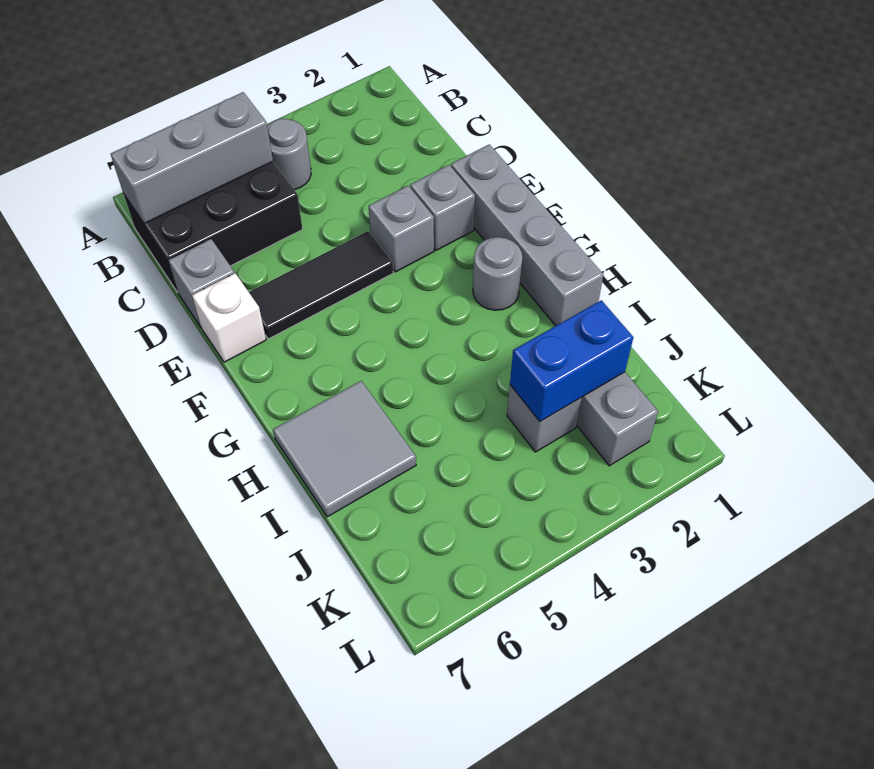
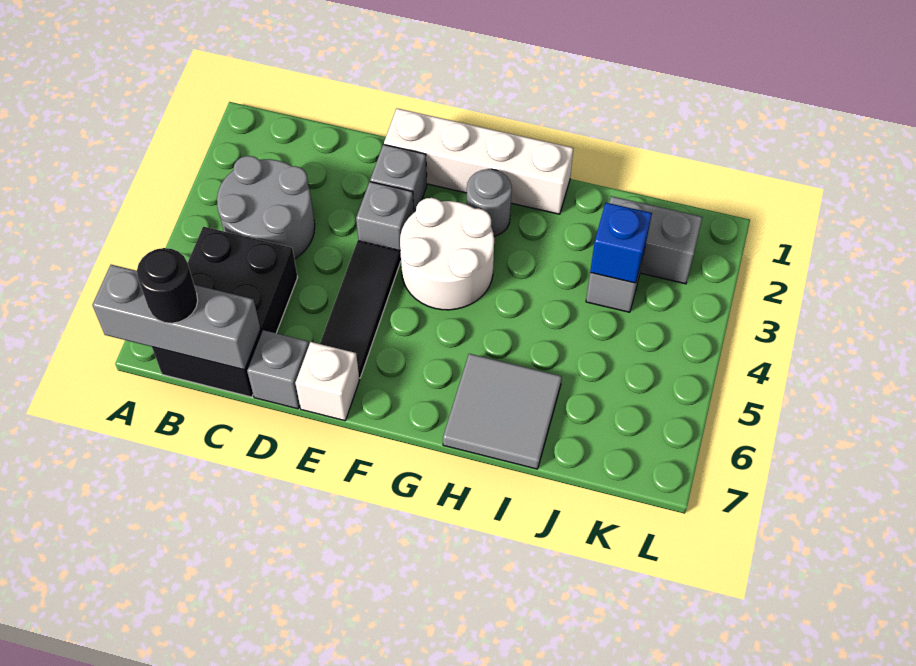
grey 1x1 round brick [267,119,311,190] -> grey 2x2 round brick [217,156,315,259]
grey 1x3 brick [111,92,273,224] -> grey 1x3 brick turned to [92,265,260,370]
none -> black 1x1 round brick [137,248,198,323]
grey 1x4 brick [451,144,603,326] -> white 1x4 brick [384,108,573,214]
none -> white 2x2 round brick [400,198,494,310]
blue 1x2 brick [510,300,633,421] -> blue 1x1 brick [590,203,652,283]

